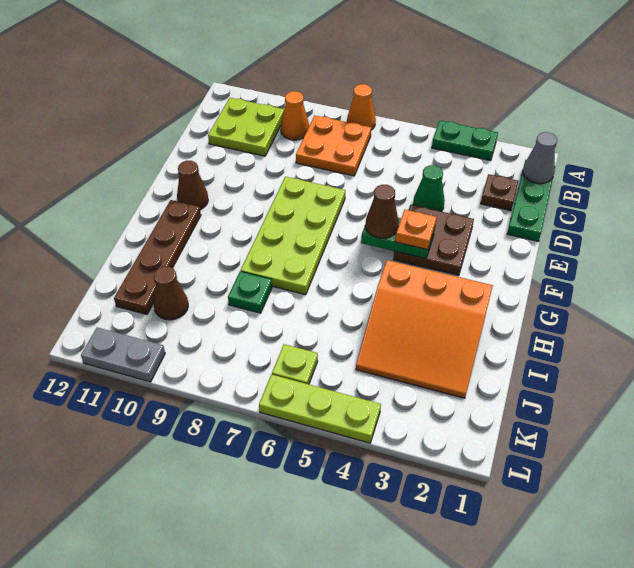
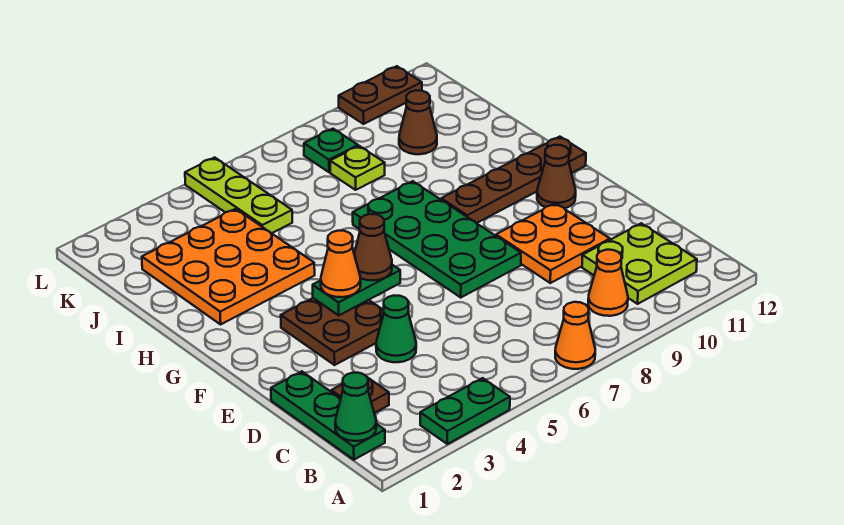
grey 1x1 cone [523,132,557,184] -> green 1x1 cone [335,373,376,441]
orange 2x2 plate [296,116,371,176] -> orange 2x2 plate moved to [496,203,610,283]
lime 2x4 plate [241,177,345,295] -> green 2x4 plate [353,181,521,297]
orange 1x1 plate [395,210,436,249] -> orange 1x1 cone [321,231,361,297]
brown 1x4 plate [114,200,201,314] -> brown 1x4 plate turned to [441,137,586,223]
orange 3x3 slope [356,260,493,398] -> orange 3x3 plate [142,209,315,324]
green 1x1 plate [228,271,272,313] -> green 1x1 plate moved to [304,129,358,172]
lime 1x1 plate [272,344,318,384] -> lime 1x1 plate moved to [330,146,385,190]
lime 1x3 plate [259,375,381,443] -> lime 1x3 plate turned to [185,157,292,233]
grey 1x2 plate [81,327,165,382] -> brown 1x2 plate [339,66,422,124]

